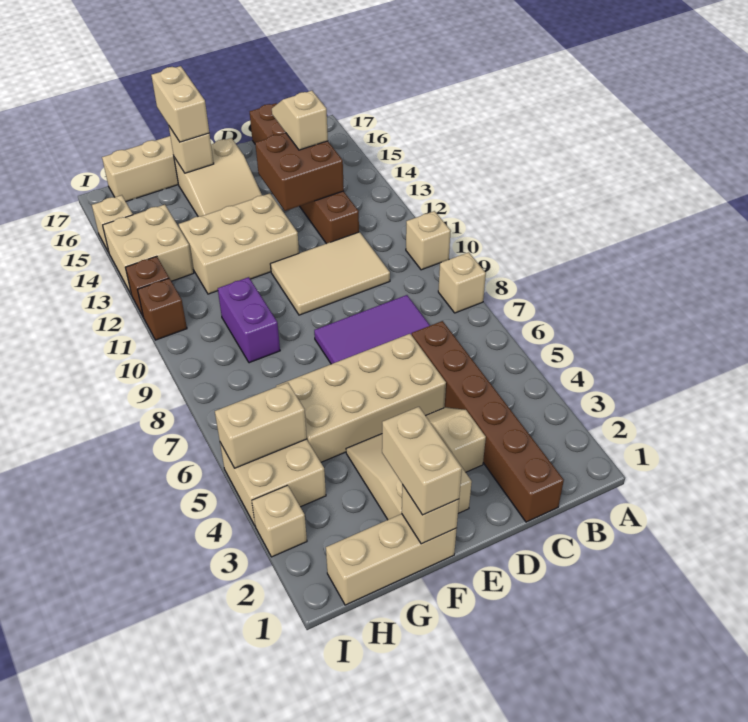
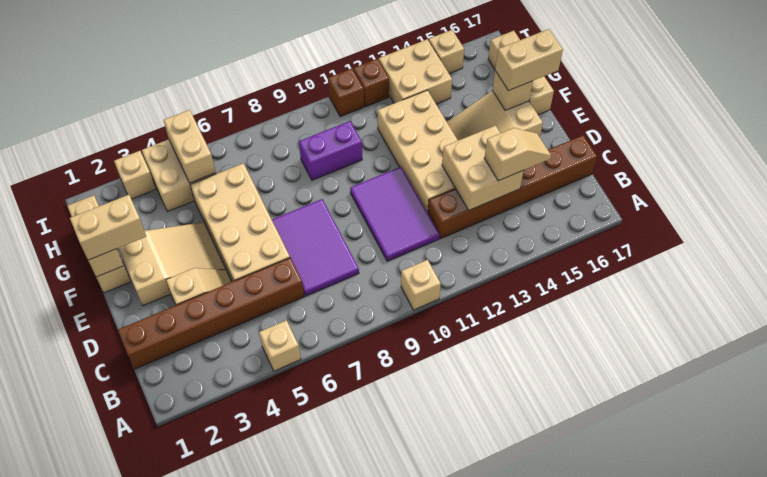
tan 1x1 brick [438,252,486,313] -> tan 1x1 brick moved to [259,320,301,371]
tan 2x3 tile [270,232,390,315] -> purple 2x3 tile [350,167,439,261]
brown 2x2 brick [255,133,344,211] -> tan 2x2 brick [442,125,524,210]
tan 2x3 brick [179,193,299,294] -> tan 2x4 brick [378,90,458,213]

